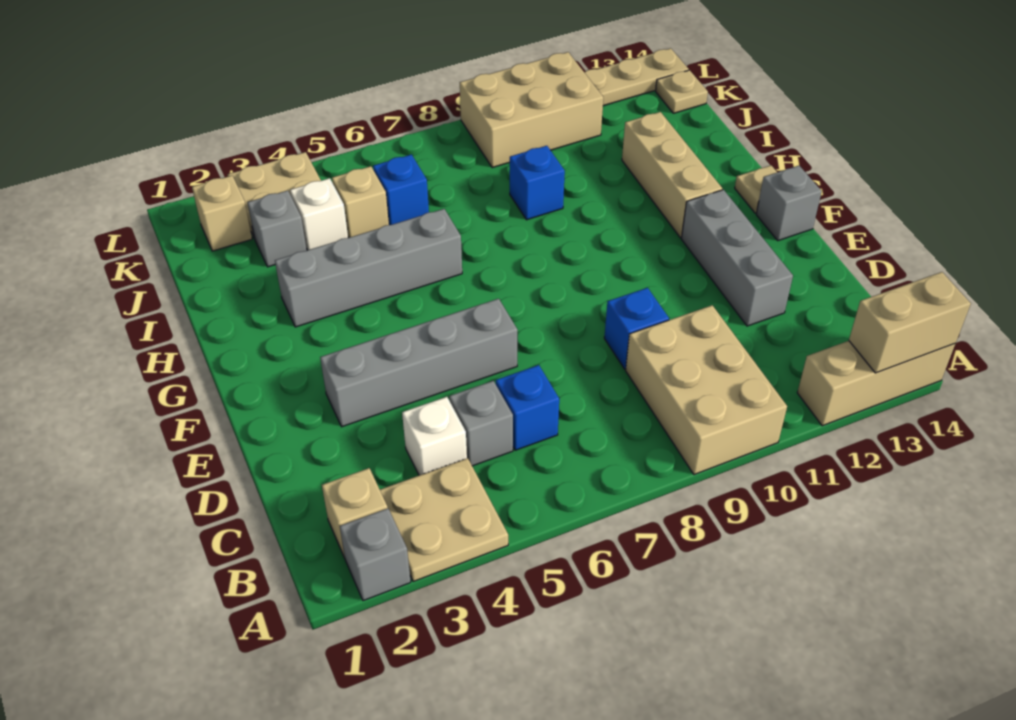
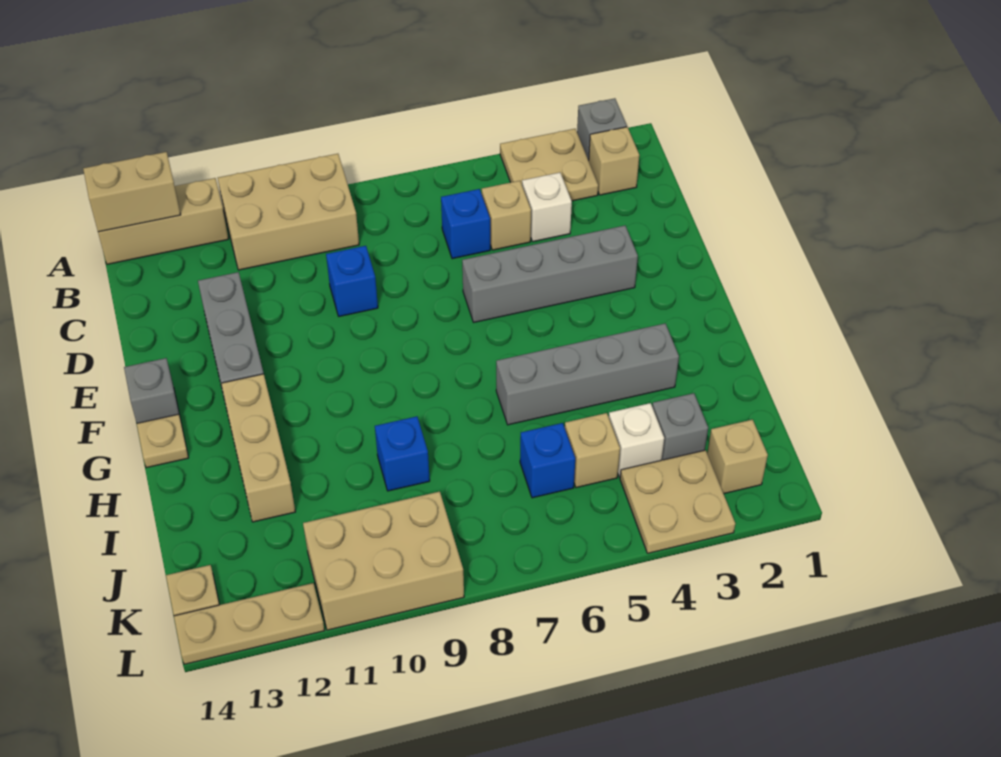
tan 2x3 brick [626,305,787,475] -> tan 2x3 brick turned to [218,154,359,270]
grey 1x1 brick [449,381,513,466] -> tan 1x1 brick [482,181,531,250]

